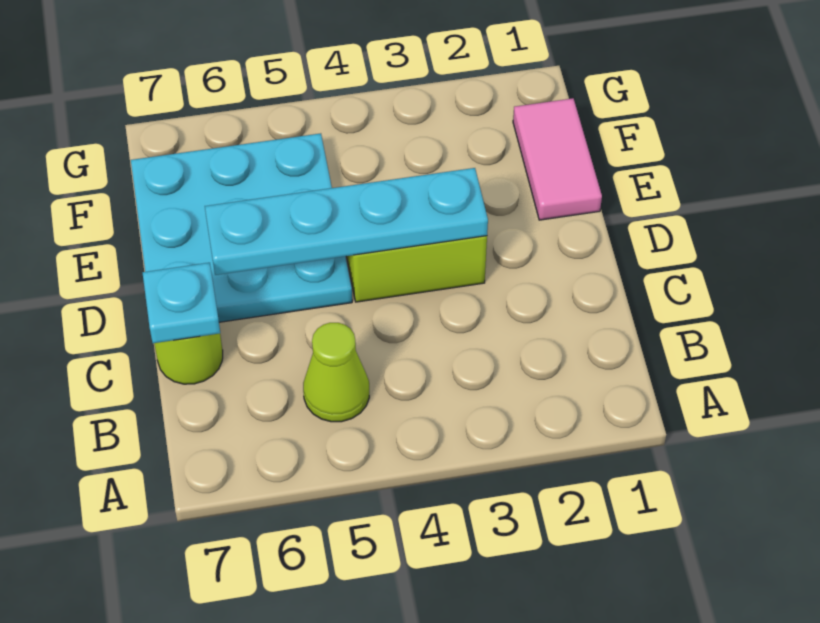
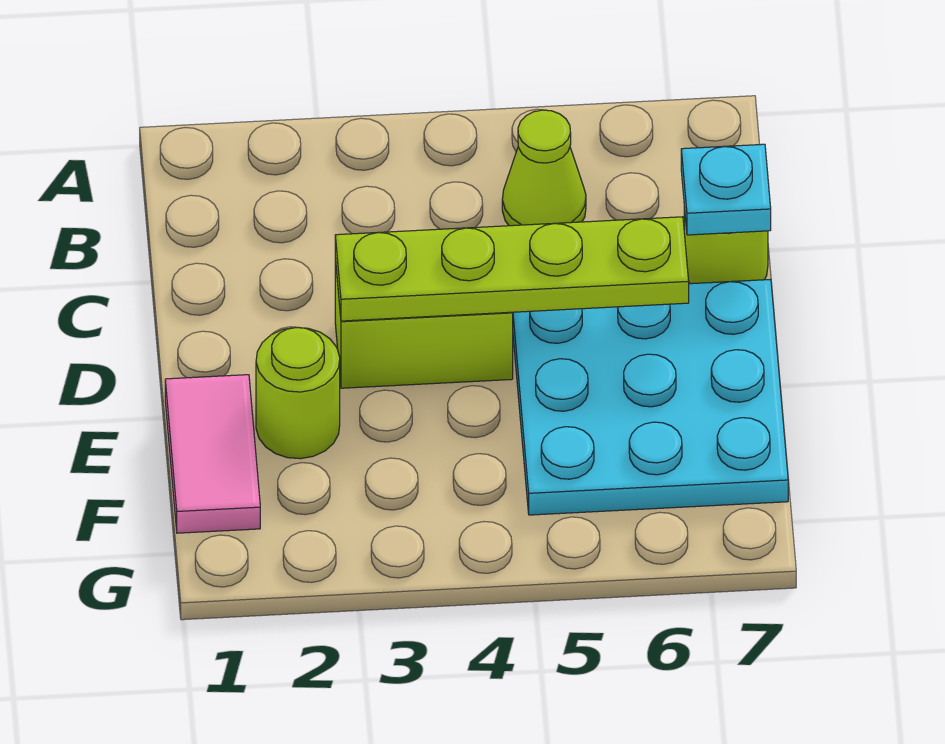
cyan 1x4 plate [205,168,488,275] -> lime 1x4 plate [335,217,689,321]
none -> lime 1x1 round brick [256,327,340,459]

